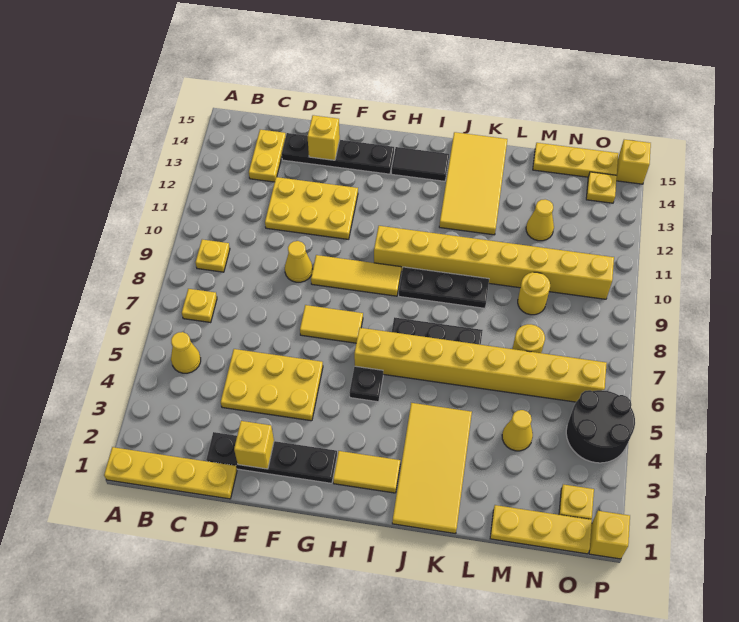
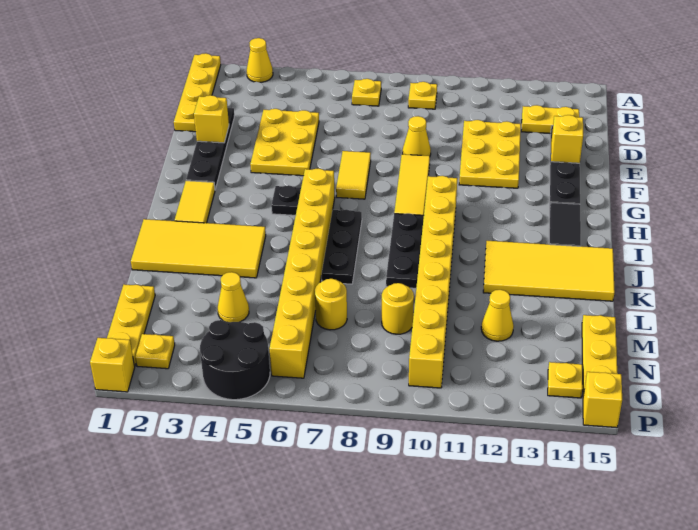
yellow 1x1 cone [171,332,201,373] -> yellow 1x1 cone moved to [247,38,273,82]

